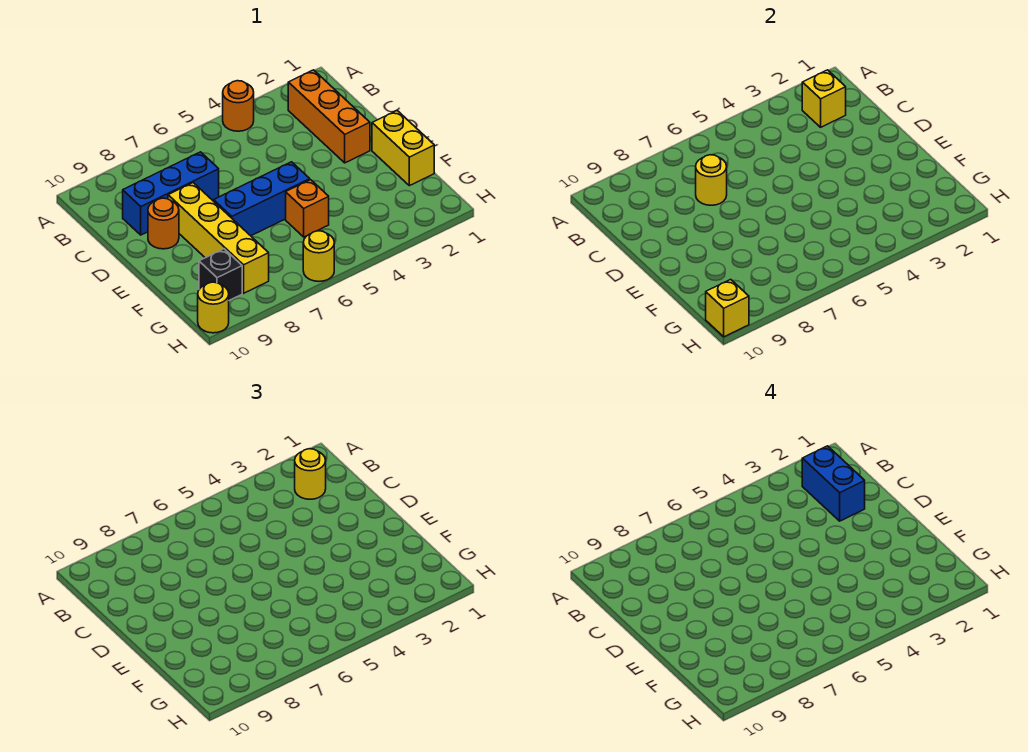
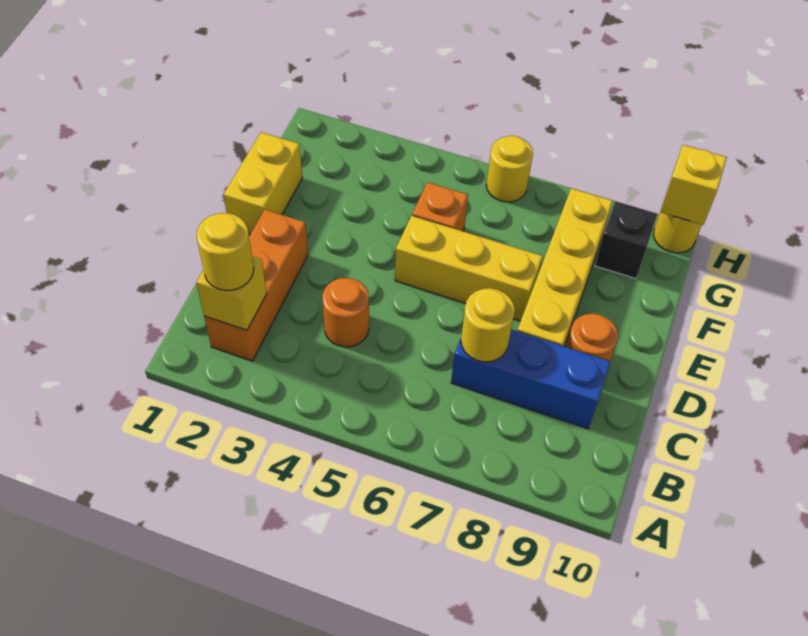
orange 1x1 round brick [223,81,254,131] -> orange 1x1 round brick moved to [322,278,369,347]
blue 1x2 brick [802,446,865,521] -> none
blue 1x3 brick [214,162,310,236] -> yellow 1x3 brick [395,216,543,321]

